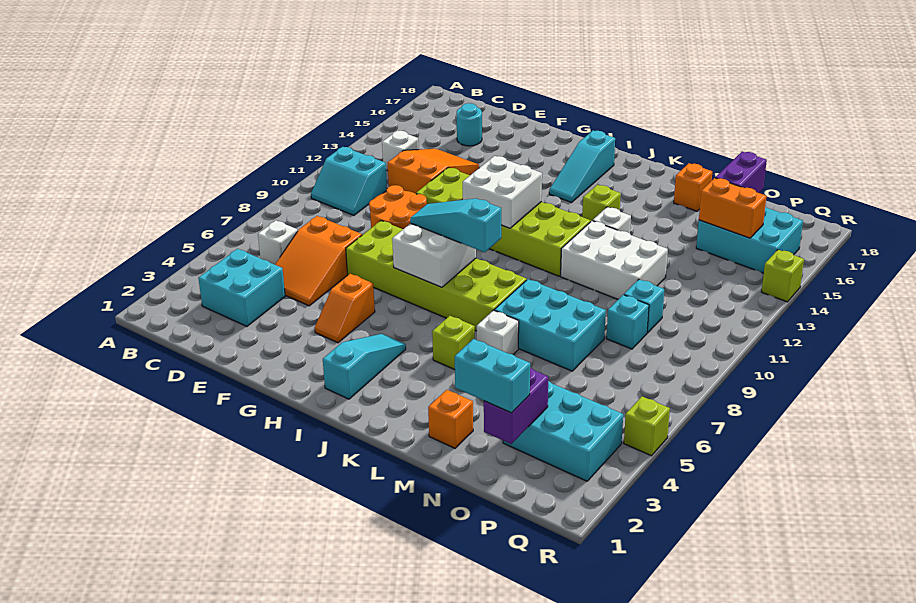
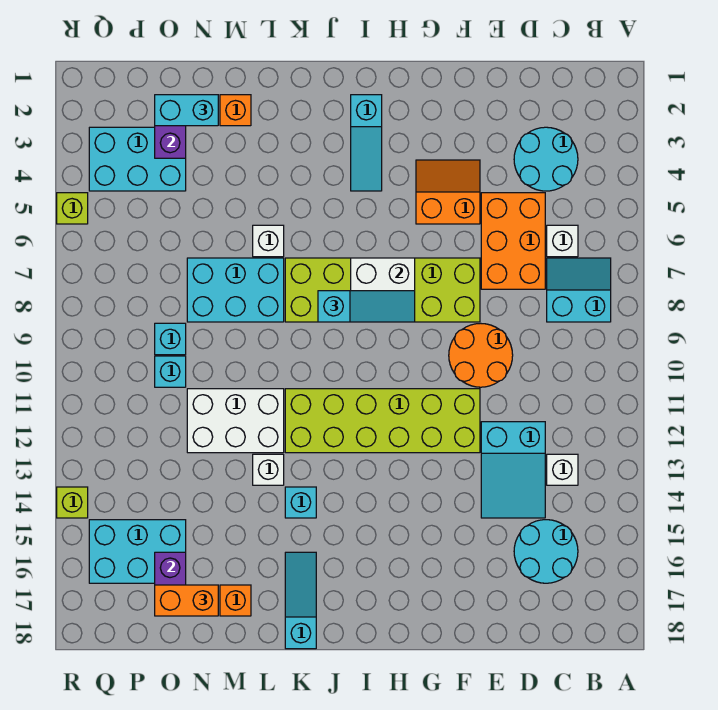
cyan 2x2 slope [311,147,387,215] -> cyan 2x2 slope moved to [547,258,611,322]
cyan 2x2 brick [198,249,285,326] -> cyan 2x2 round brick [514,127,578,191]
orange 2x3 slope [275,216,362,306] -> orange 2x3 brick [481,193,545,289]
orange 2x3 slope [388,149,479,193] -> cyan 2x3 slope [481,422,545,518]
cyan 1x1 round brick [457,103,482,146] -> cyan 2x2 round brick [514,520,578,583]
orange 1x2 slope [315,274,375,343] -> orange 2x2 slope [416,160,480,224]
white 2x2 brick [463,156,542,228] -> none
cyan 1x3 slope [549,130,615,202] -> cyan 1x3 slope moved to [285,552,316,649]
lime 1x1 brick [432,316,475,370] -> none
lime 1x1 brick [582,185,621,221] -> cyan 1x1 brick [285,487,316,518]
orange 1x2 brick [699,178,767,238] -> orange 1x2 brick moved to [155,585,218,616]

